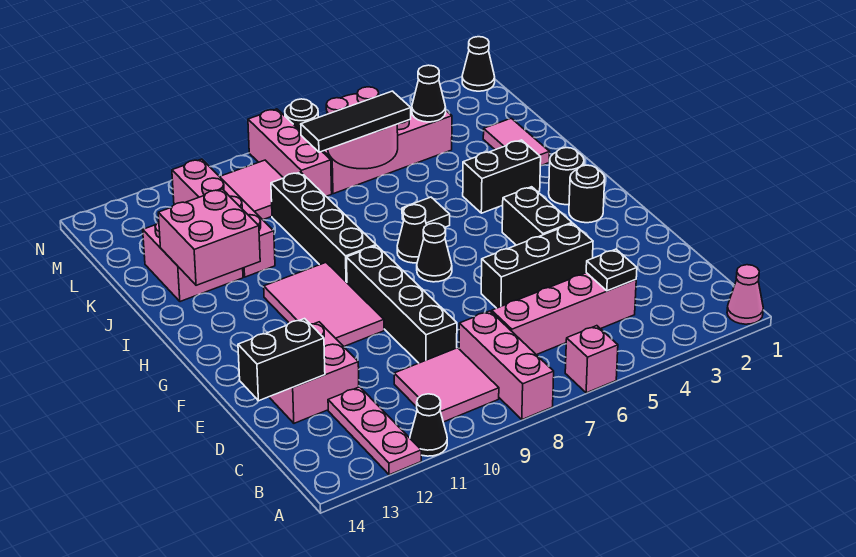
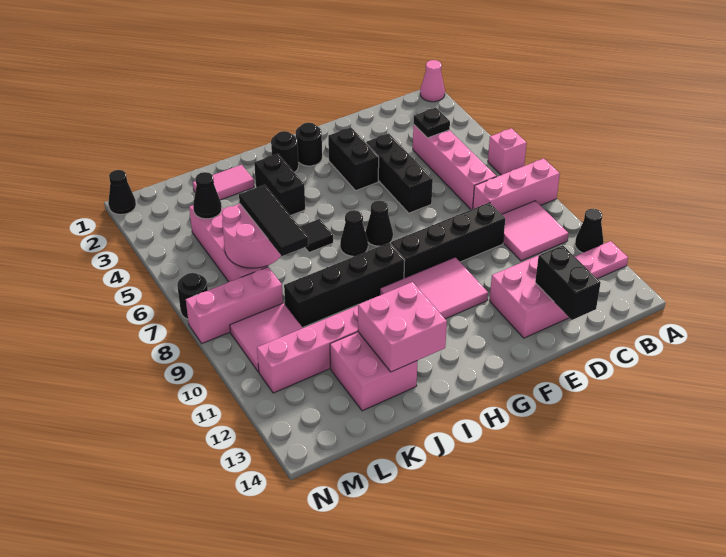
black 1x2 brick [502,187,572,245] -> black 1x2 brick turned to [328,127,379,190]

